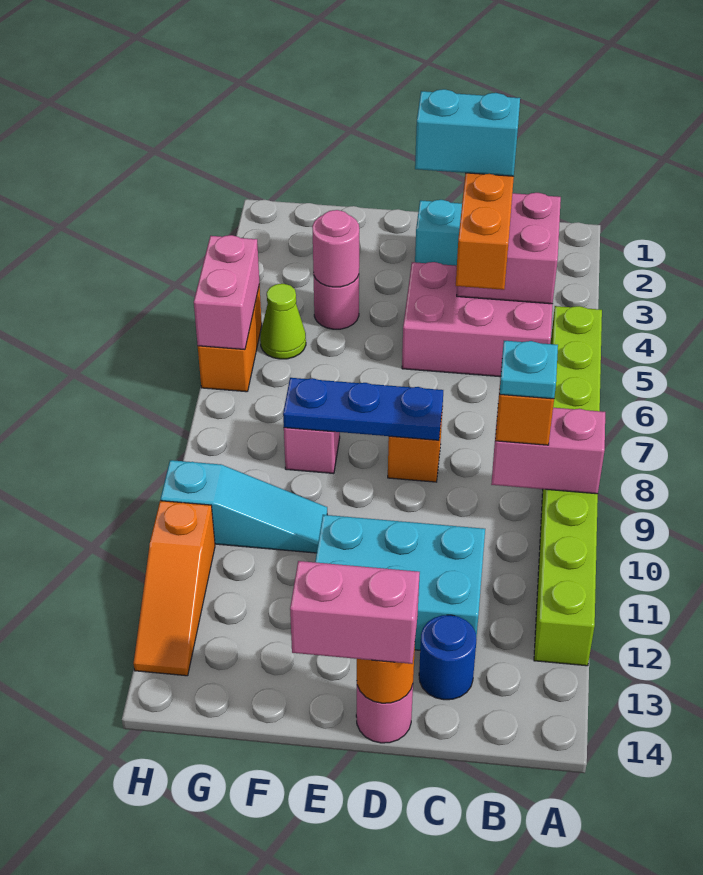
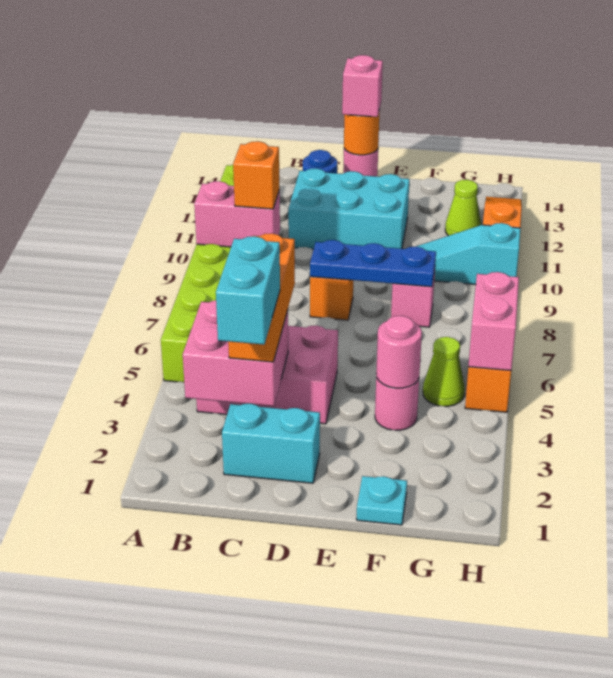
cyan 1x1 plate [499,341,558,399] -> cyan 1x1 plate moved to [357,476,407,525]
cyan 1x2 brick [415,89,520,176] -> cyan 1x2 brick turned to [216,236,280,345]
pink 1x2 brick [290,561,420,664] -> pink 1x1 brick [342,55,383,117]
none -> lime 1x1 cone [445,180,481,236]

